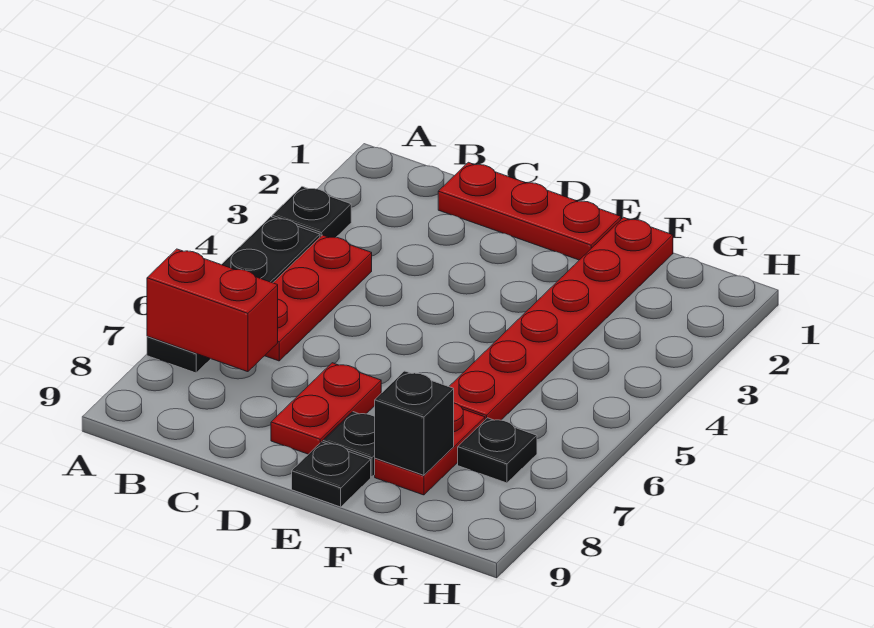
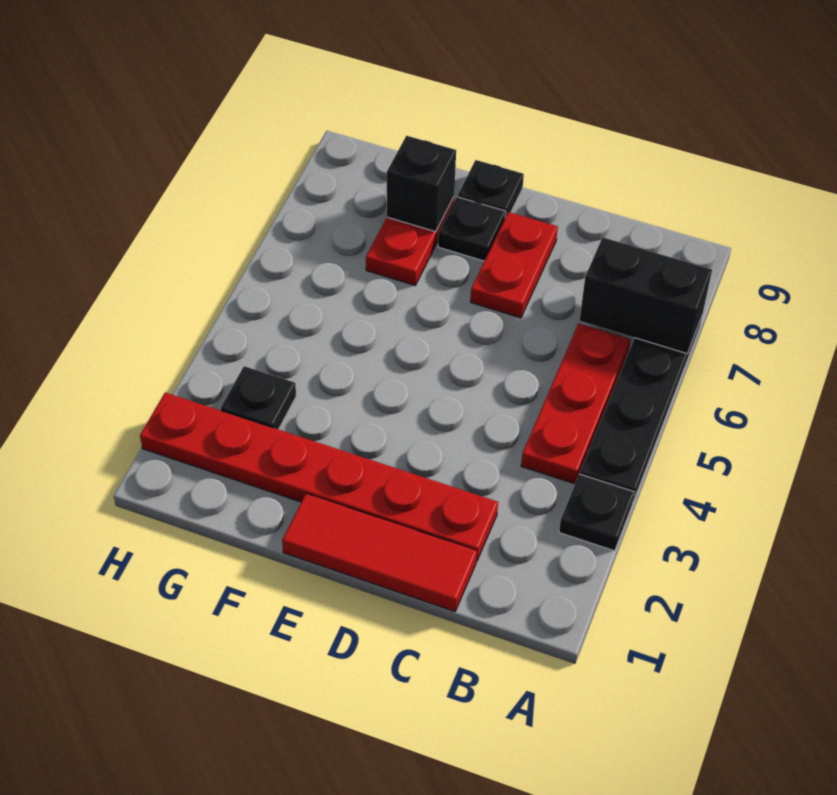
red 1x2 brick [147,249,278,372] -> black 1x2 brick [579,237,712,354]
red 1x3 plate [438,162,621,260] -> red 1x3 tile [282,494,477,612]
red 1x6 plate [449,217,673,420] -> red 1x6 plate turned to [140,392,498,561]
black 1x1 plate [458,418,537,483] -> black 1x1 plate moved to [220,366,296,429]

